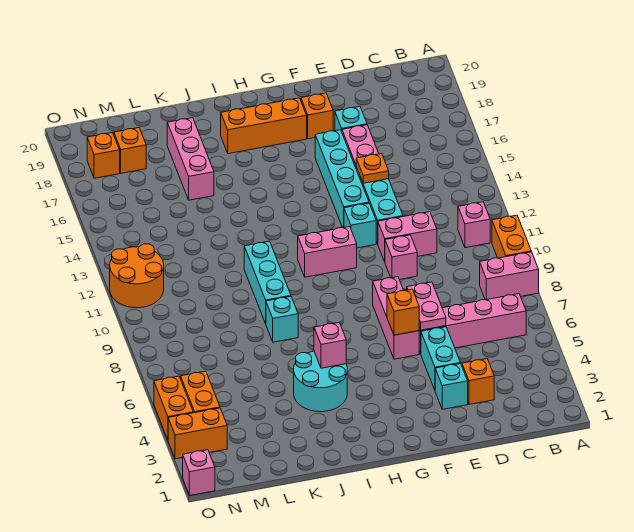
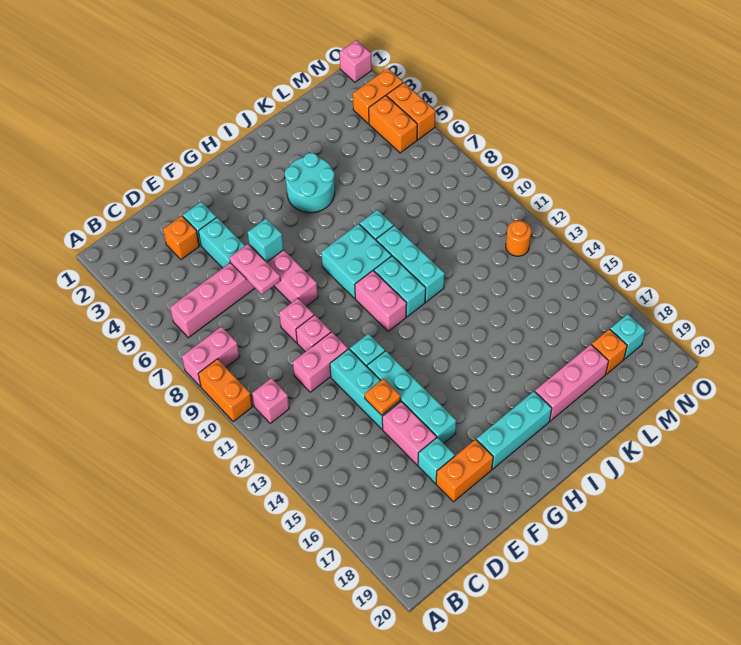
orange 1x1 brick [387,289,419,335] -> cyan 1x1 brick [248,218,284,262]
orange 1x1 brick [301,93,333,139] -> orange 1x2 brick [436,439,493,502]
pink 1x2 brick [298,226,357,277] -> pink 1x2 brick turned to [355,271,407,331]
orange 1x3 brick [221,98,307,154] -> cyan 1x3 brick [477,391,552,469]
none -> cyan 2x2 brick [321,224,391,298]
pink 1x1 brick [314,322,346,368] -> pink 1x1 brick moved to [279,298,314,343]
none -> cyan 1x2 brick [374,256,426,316]
pink 1x3 brick [167,118,214,200] -> pink 1x3 brick turned to [535,345,609,421]
orange 2x2 round brick [110,244,164,308] -> orange 1x1 round brick [506,220,531,256]
orange 1x1 brick [87,133,120,178] -> cyan 1x1 brick [610,314,646,359]

